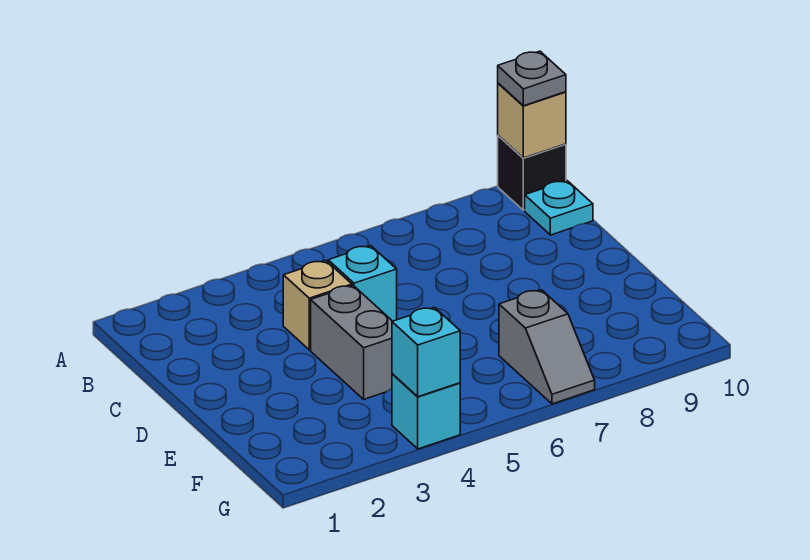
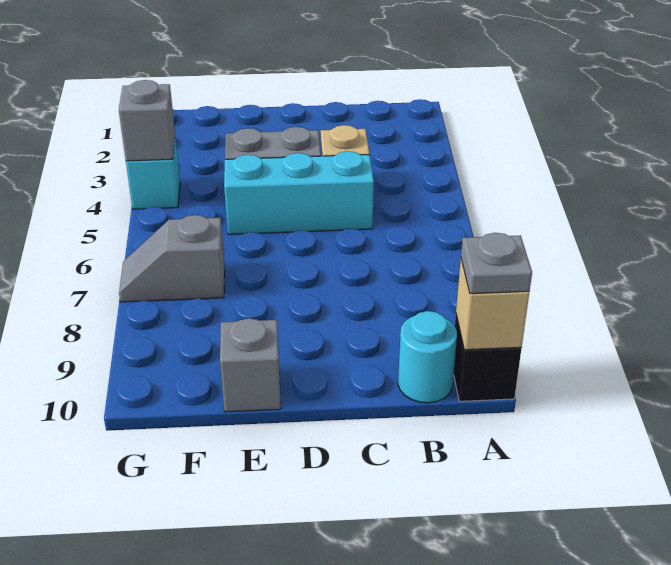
cyan 1x1 plate [525,181,593,235] -> cyan 1x1 round brick [398,311,457,403]
cyan 1x1 brick [328,246,397,321] -> cyan 1x3 brick [224,151,374,234]
none -> grey 1x1 brick [220,318,281,412]
cyan 1x1 brick [392,307,460,397] -> grey 1x1 brick [119,80,175,161]

